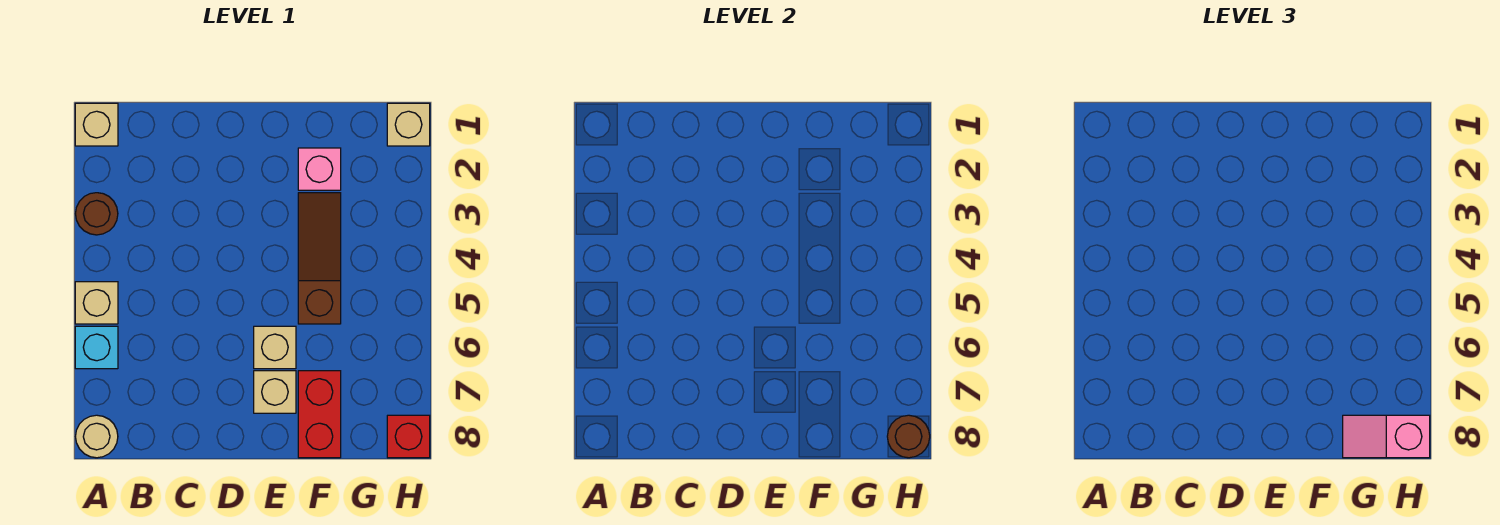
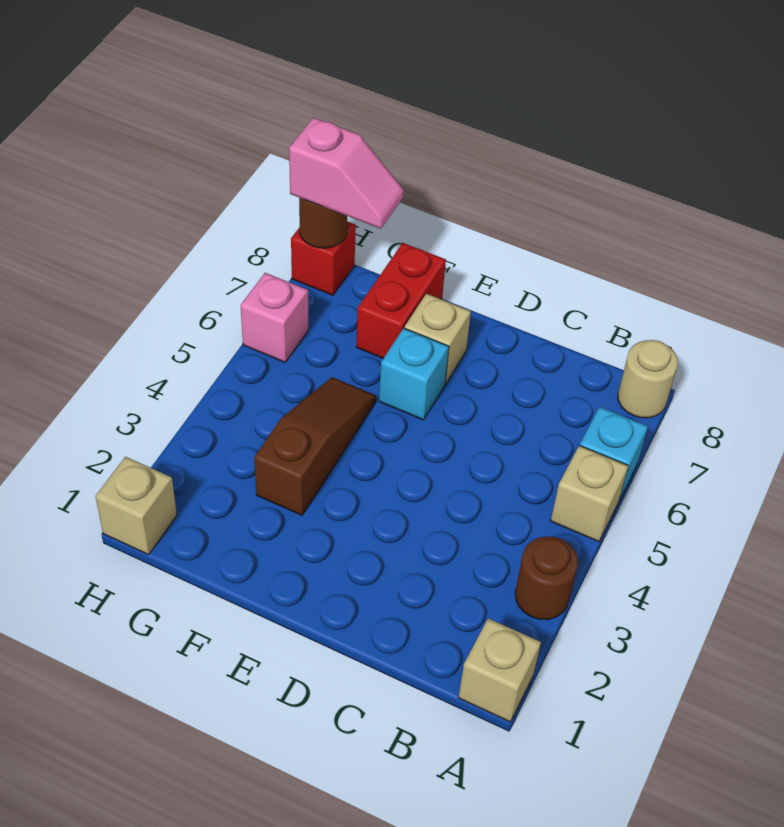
tan 1x1 brick [254,326,296,369] -> cyan 1x1 brick [379,328,449,420]
pink 1x1 brick [298,148,341,190] -> pink 1x1 brick moved to [241,273,308,362]
brown 1x3 slope [298,193,341,324] -> brown 1x3 slope turned to [254,377,376,515]

